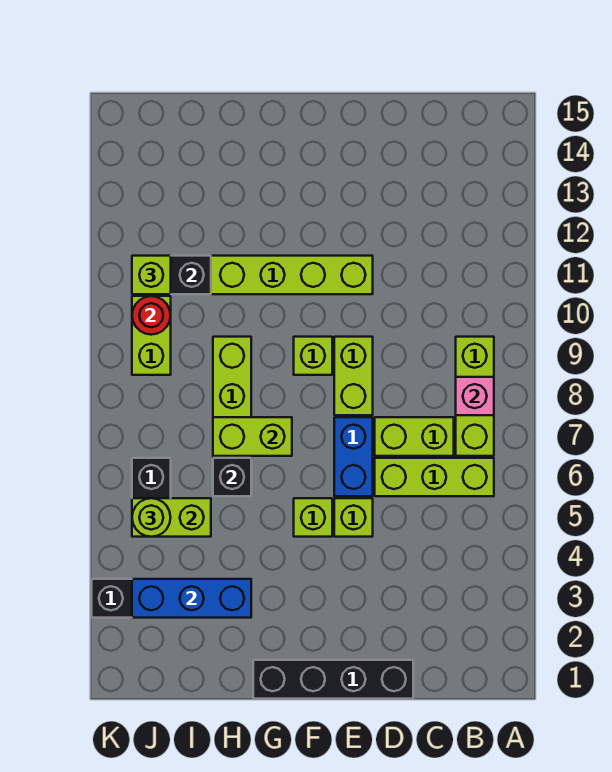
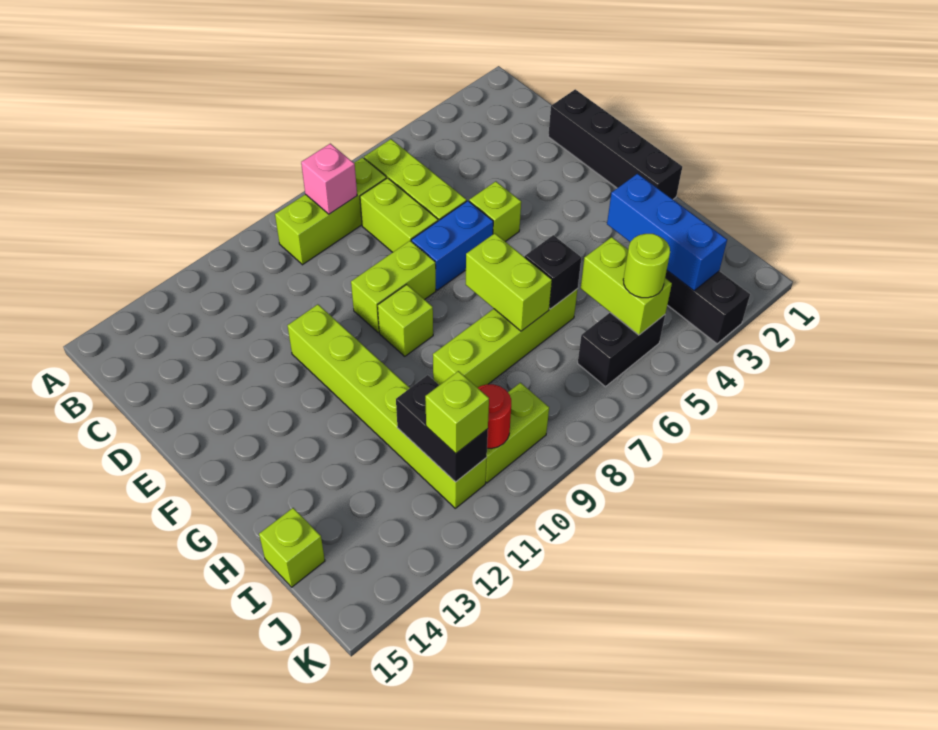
lime 1x1 brick [294,498,332,537] -> lime 1x1 brick moved to [259,508,325,587]

